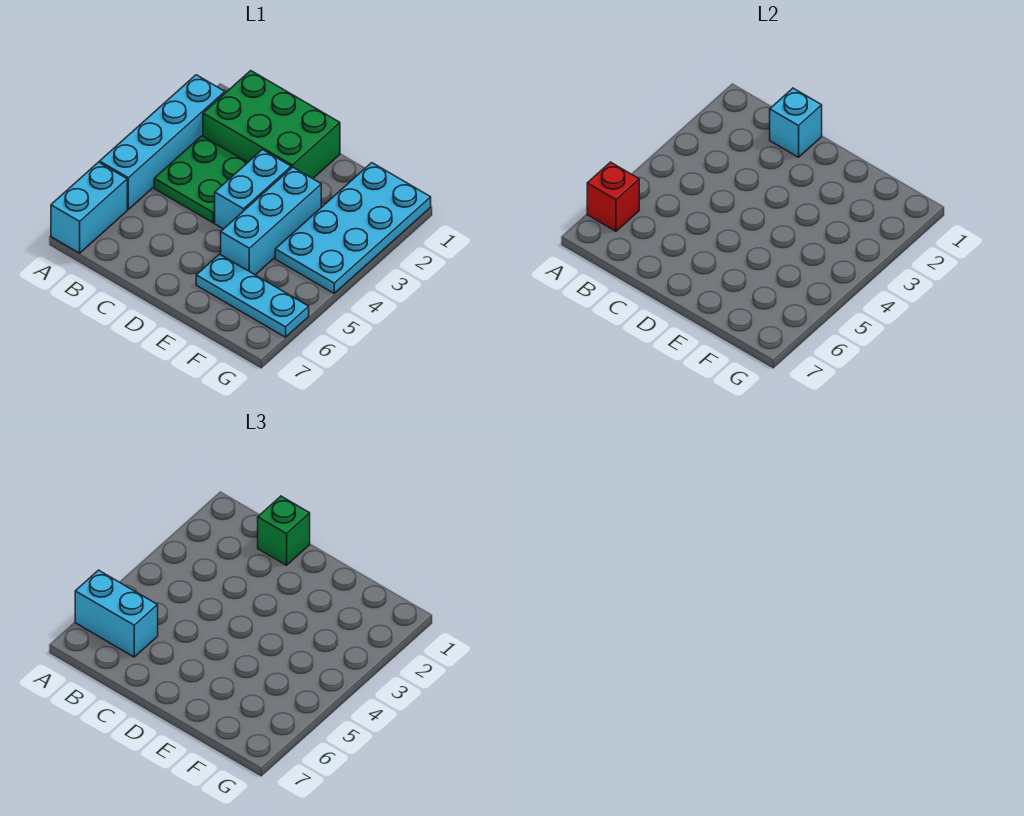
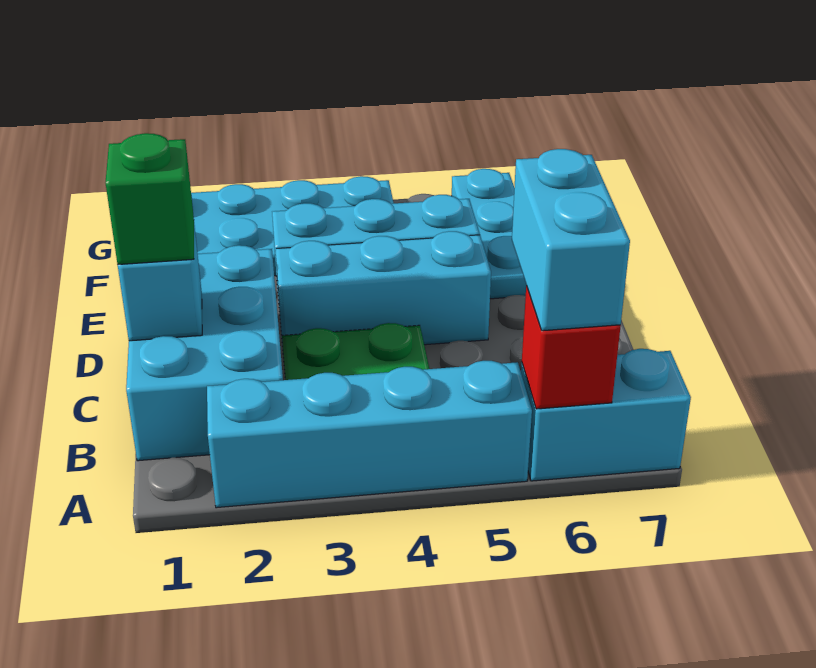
green 2x3 brick [203,71,340,179] -> cyan 2x3 brick [126,245,283,461]
cyan 1x2 brick [215,150,291,229] -> cyan 1x3 brick [275,231,491,346]

